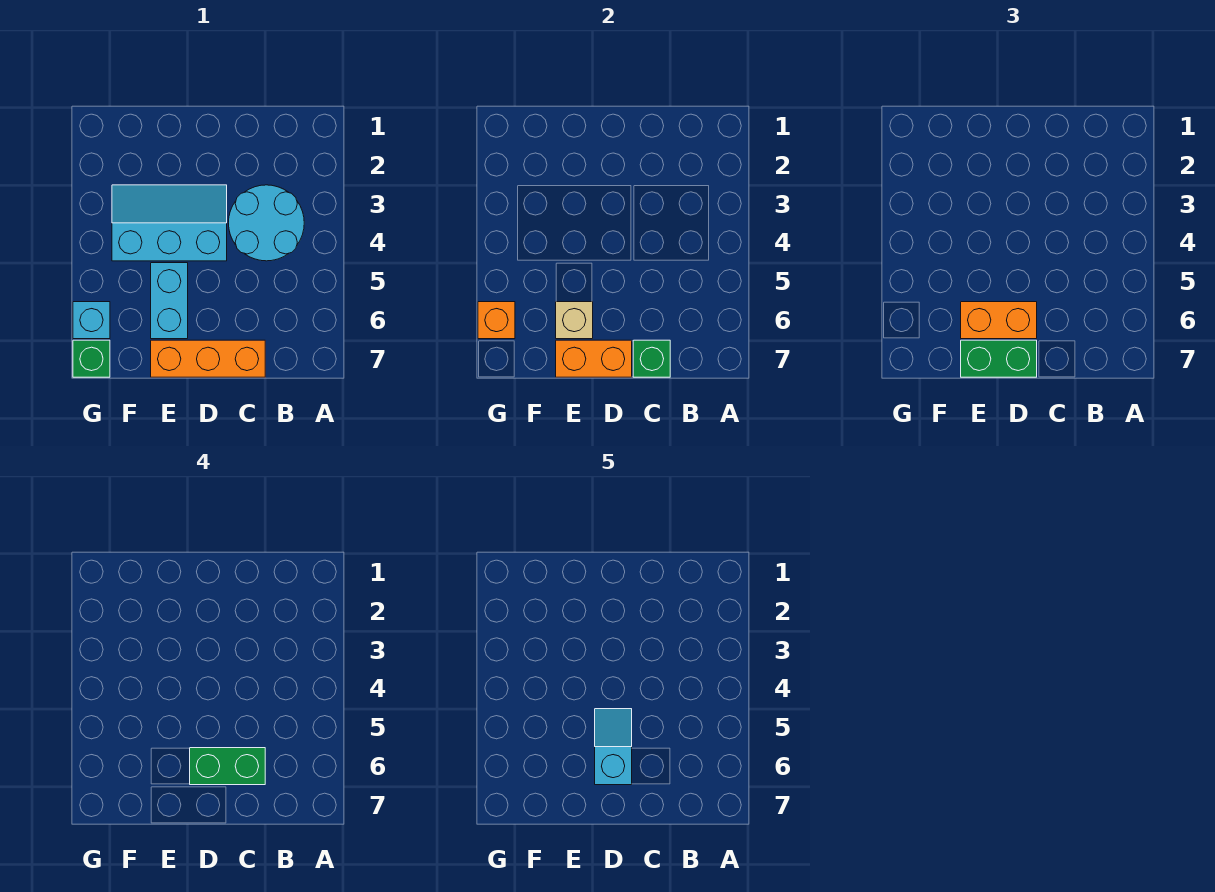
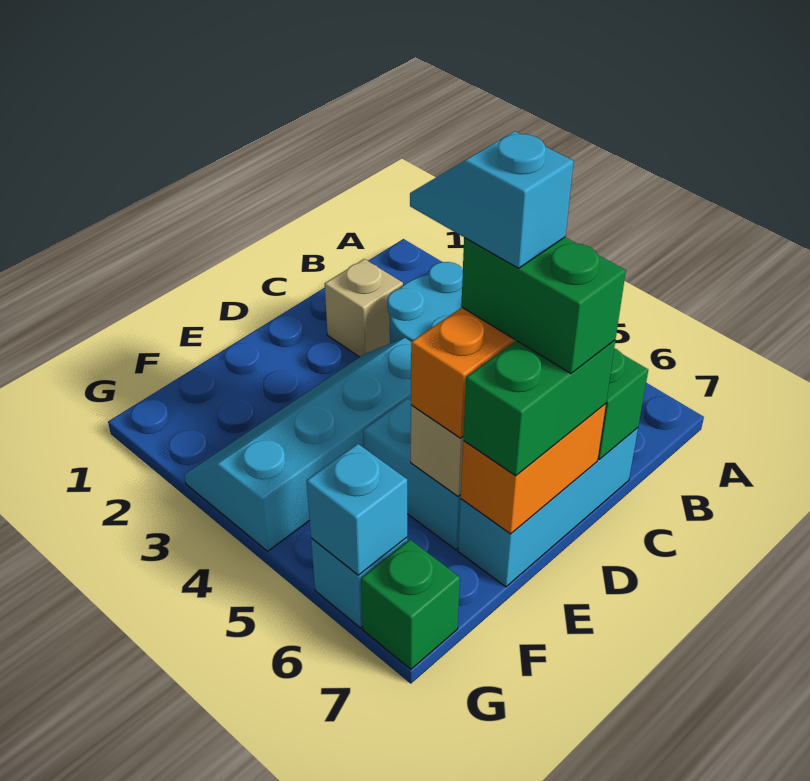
none -> tan 1x1 brick [325,259,403,357]
green 1x2 brick [190,748,265,785] -> green 1x2 brick turned to [461,237,626,374]
orange 1x3 brick [151,340,265,377] -> cyan 1x3 brick [458,428,638,587]
cyan 2x3 slope [112,185,227,261] -> cyan 2x4 slope [184,338,411,551]
orange 1x1 brick [478,302,515,339] -> cyan 1x1 brick [307,444,407,575]

